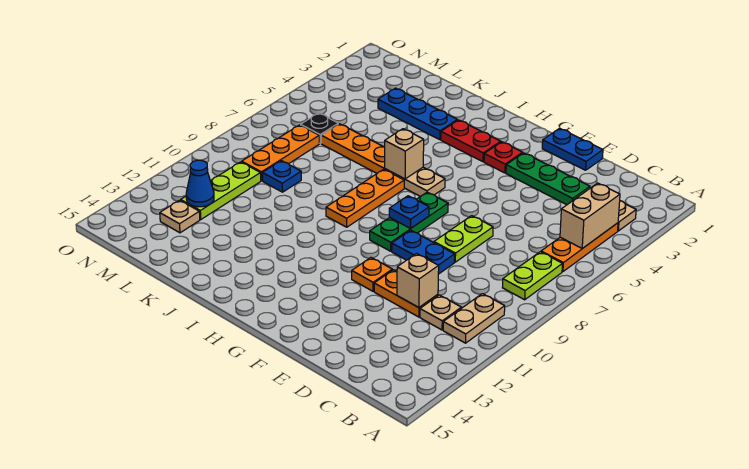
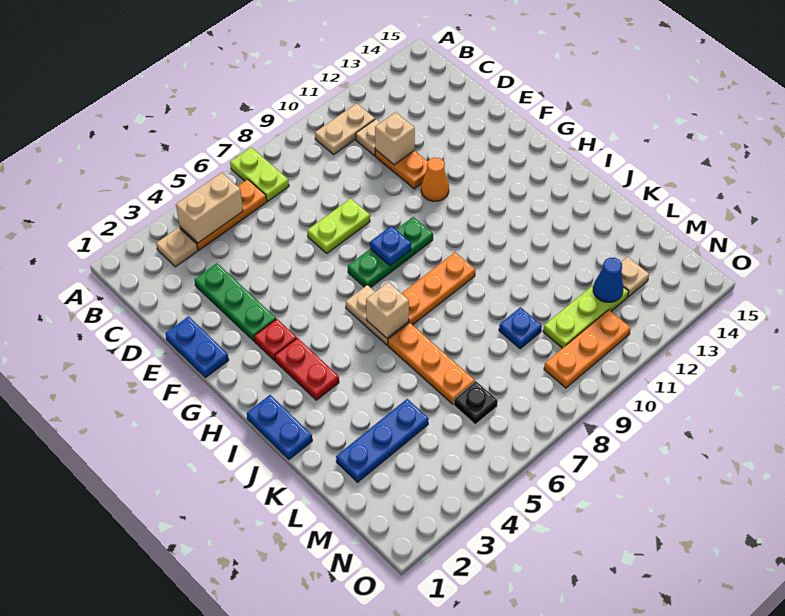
lime 1x2 plate [502,252,562,300] -> lime 1x2 plate turned to [230,147,289,201]
blue 1x2 plate [392,230,455,274] -> blue 1x2 plate moved to [247,395,312,459]
orange 1x1 plate [352,258,392,291] -> orange 1x1 cone [421,158,449,201]
blue 1x3 plate [378,88,457,140] -> blue 1x3 plate turned to [336,399,429,482]
orange 1x3 plate [242,125,319,181] -> orange 1x3 plate moved to [544,310,631,388]

